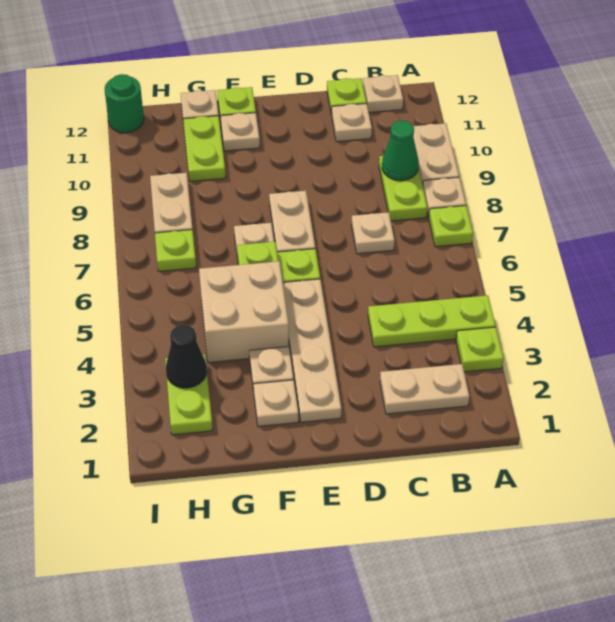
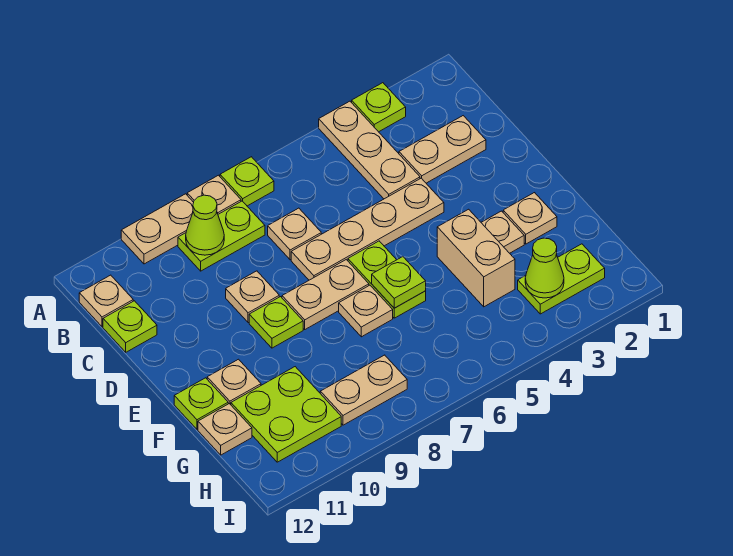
lime 1x3 plate [368,295,496,347] -> tan 1x3 plate [319,101,420,199]
tan 1x2 plate [380,364,469,414] -> tan 1x2 plate turned to [399,116,486,183]
green 1x1 cone [382,121,419,181] -> lime 1x1 cone [186,195,224,255]
tan 1x1 plate [332,104,372,142] -> tan 1x1 plate moved to [226,271,279,323]
tan 1x4 plate [283,279,341,422] -> tan 1x4 plate moved to [291,178,444,280]
tan 2x2 brick [199,261,289,362] -> tan 1x2 brick [437,209,515,307]
lime 1x2 plate [183,116,226,181] -> lime 2x2 plate [231,367,341,462]
black 1x1 cone [166,325,207,388] -> lime 1x1 cone [525,238,564,298]
lime 1x1 plate [155,230,196,271] -> lime 1x1 plate moved to [249,297,303,348]
green 1x1 round brick [105,74,144,133] -> none

